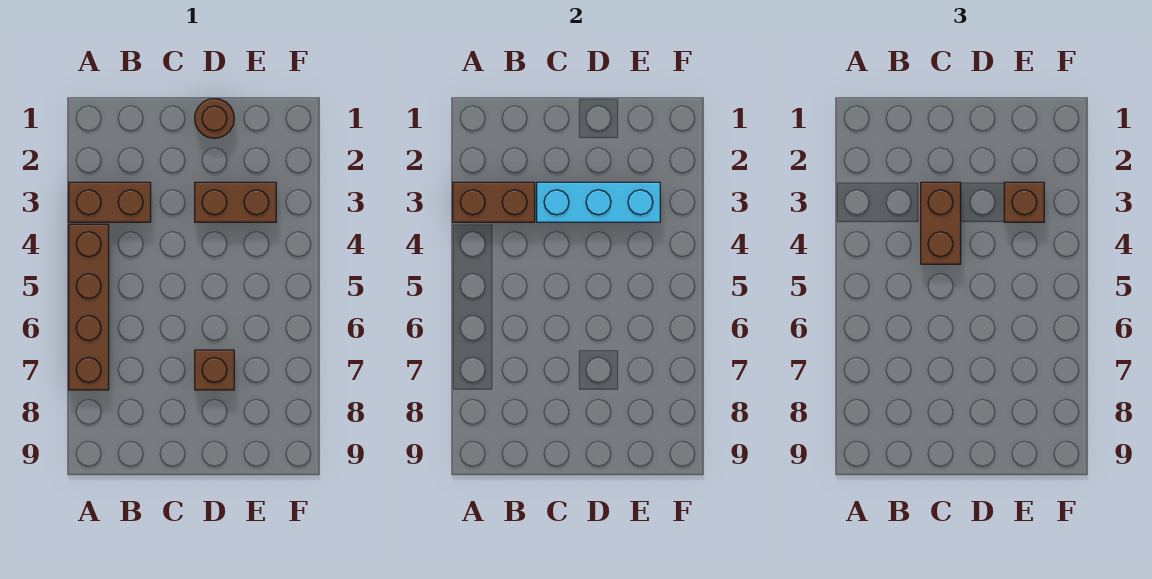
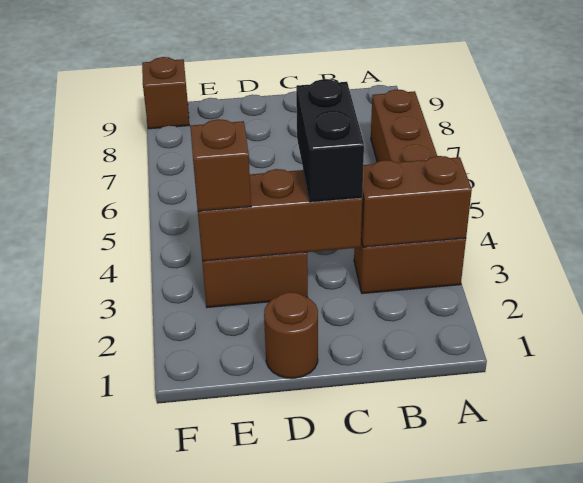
cyan 1x3 brick [537,182,660,222] -> brown 1x3 brick [198,169,362,261]
brown 1x2 brick [921,182,961,264] -> black 1x2 brick [296,79,364,202]
brown 1x1 brick [195,350,234,390] -> brown 1x1 brick moved to [142,57,189,129]

